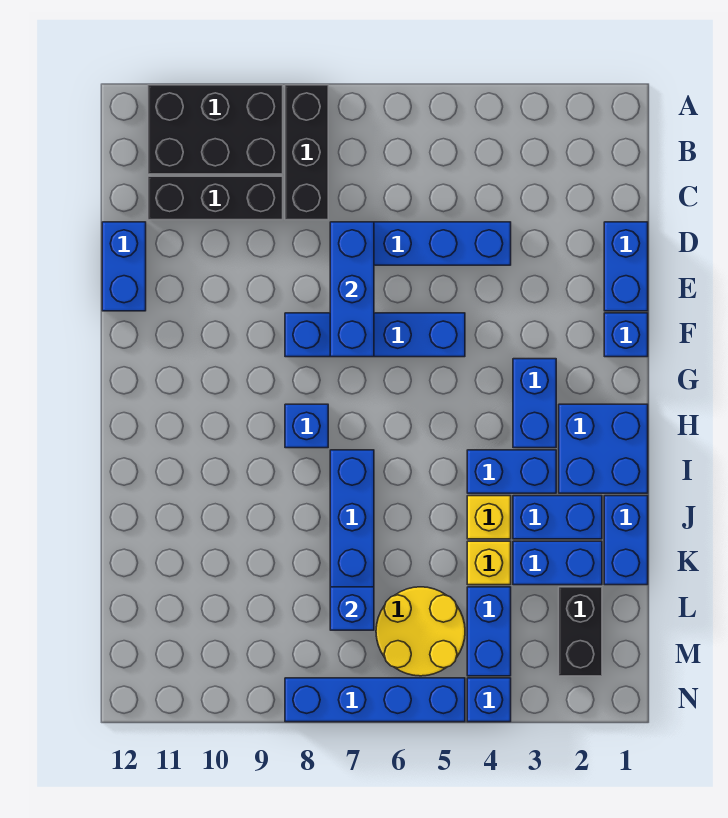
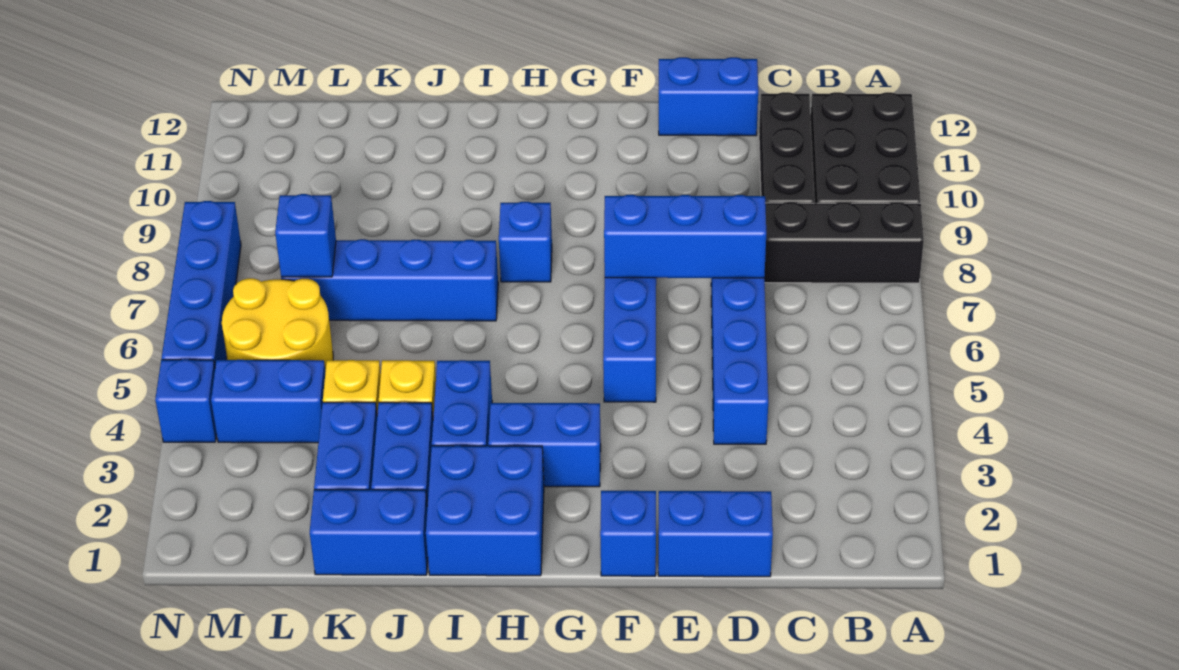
black 1x2 brick [559,587,602,676] -> none

